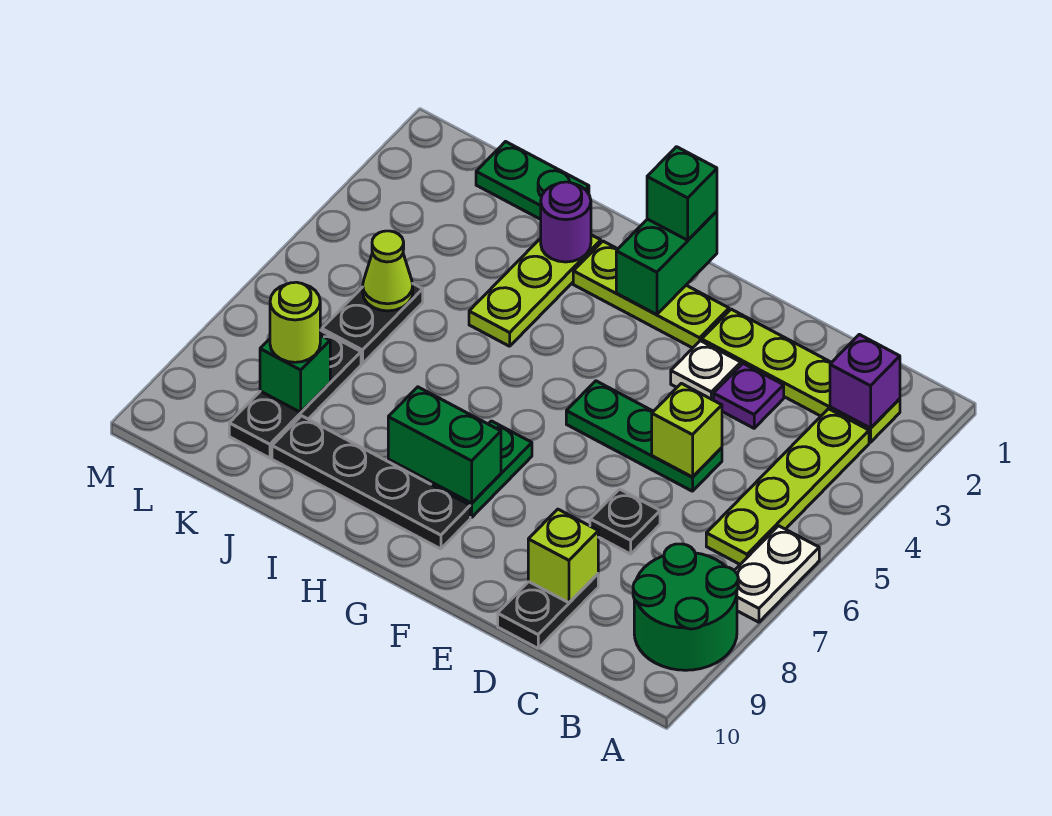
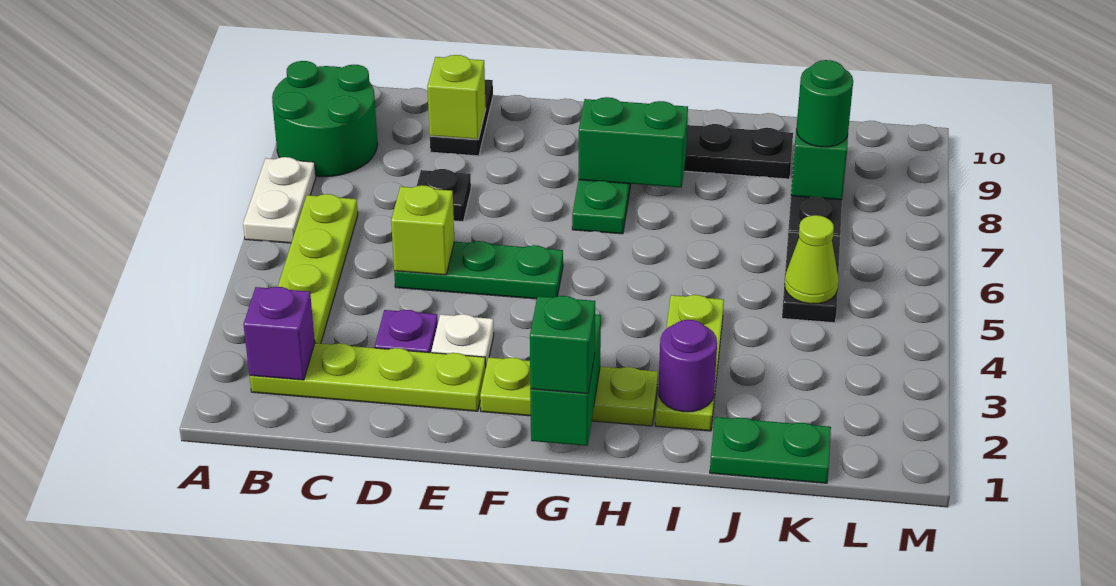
lime 1x1 round brick [270,282,320,362] -> green 1x1 round brick [796,60,853,147]

